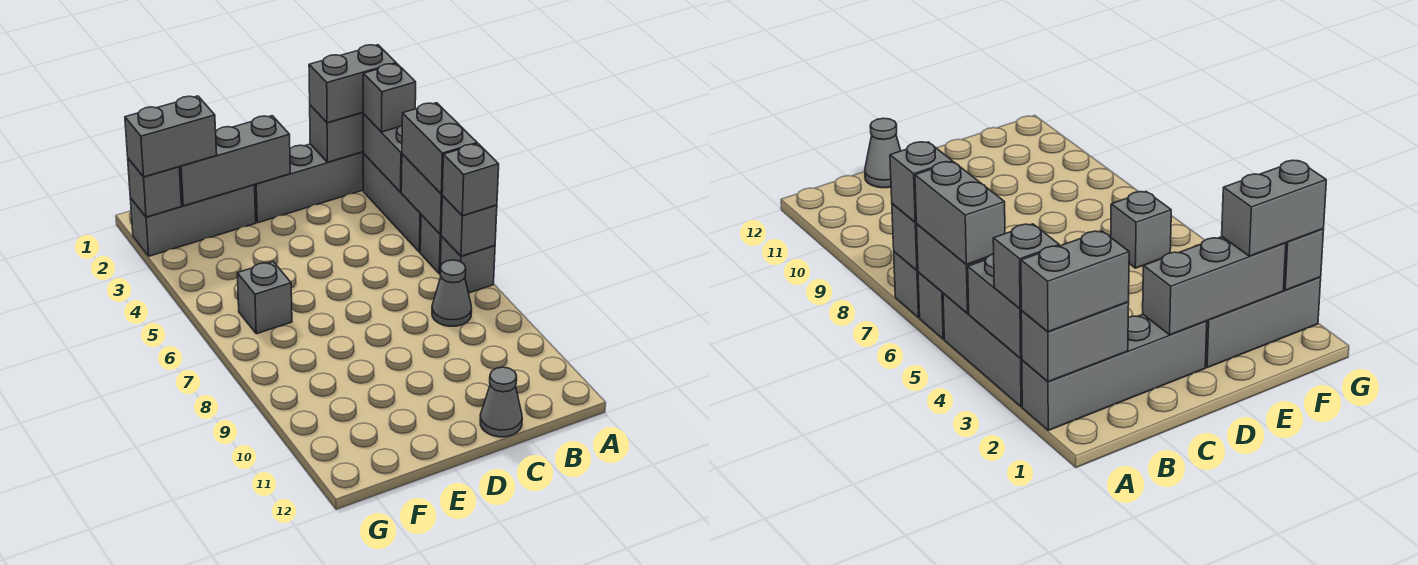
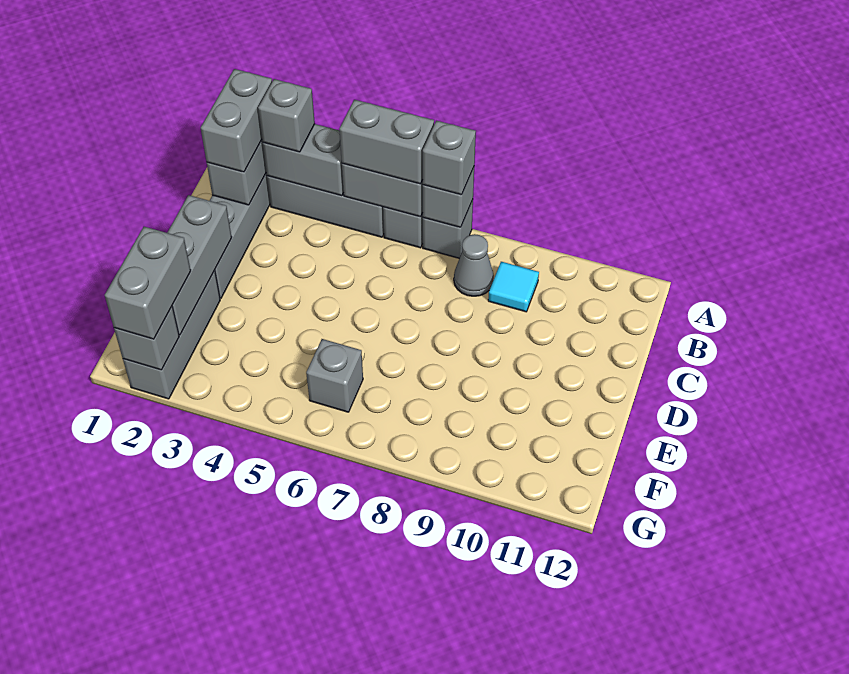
none -> cyan 1x1 tile [488,262,539,312]
grey 1x1 cone [480,367,522,437] -> none

